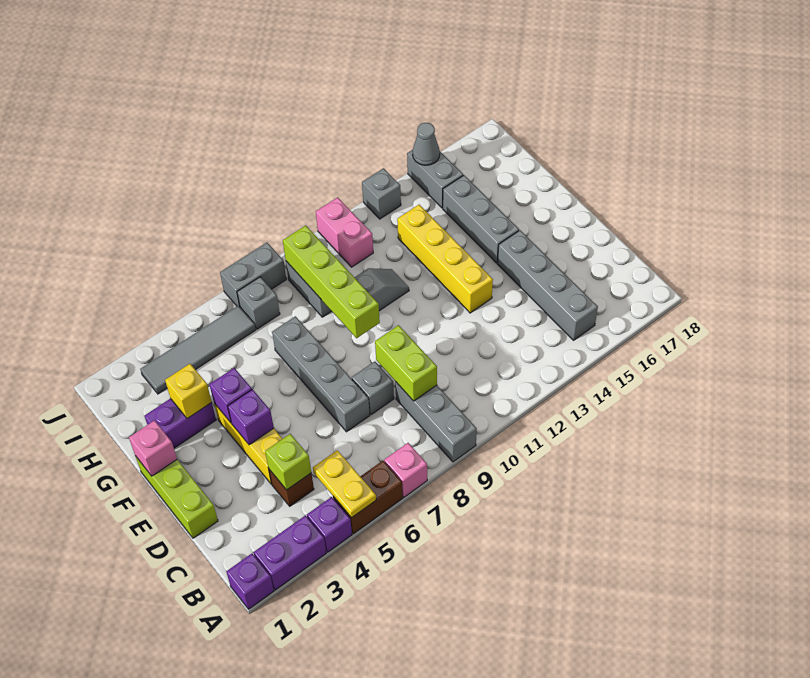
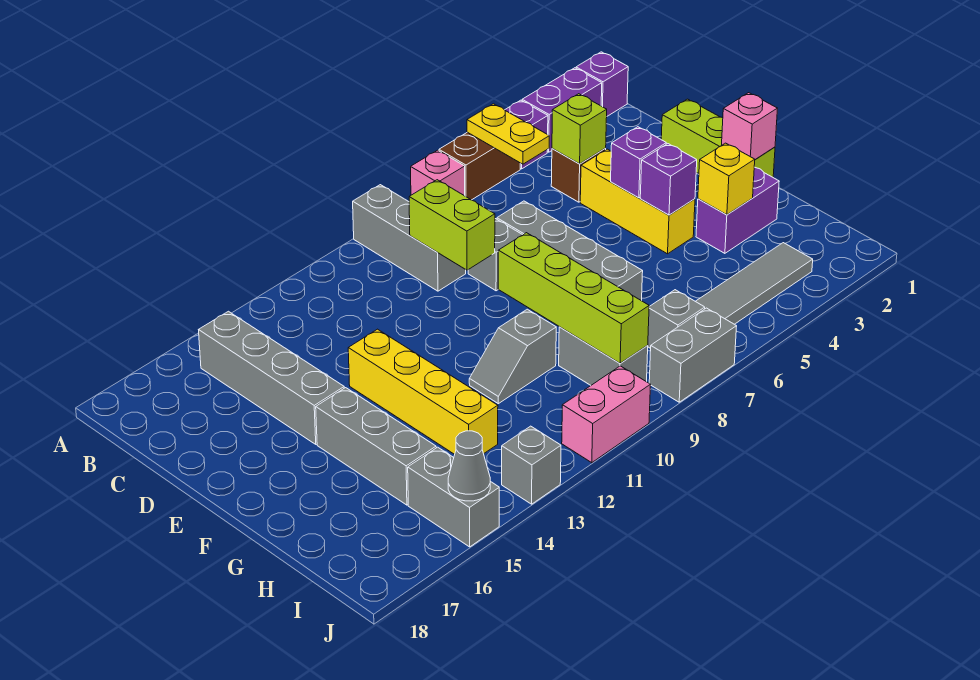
pink 1x2 brick [316,197,373,267] -> pink 1x2 brick turned to [562,366,650,463]

